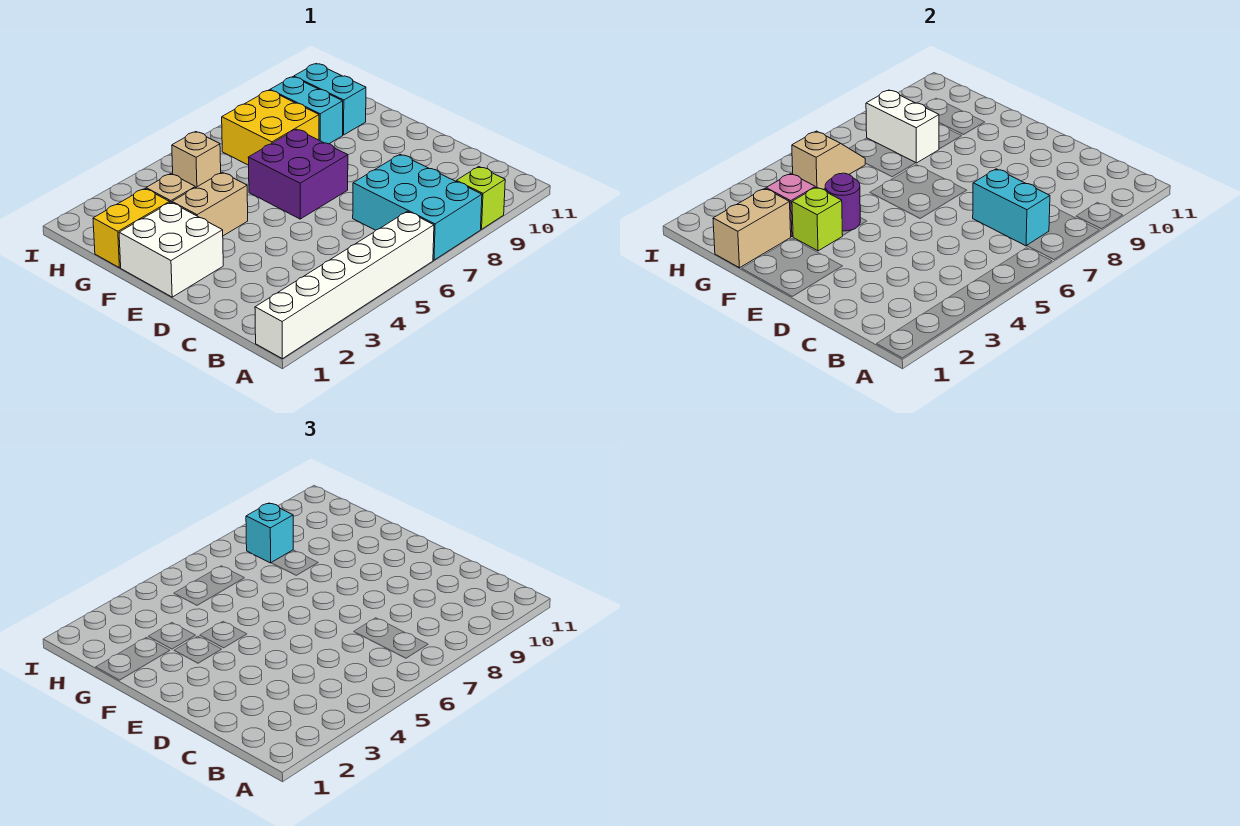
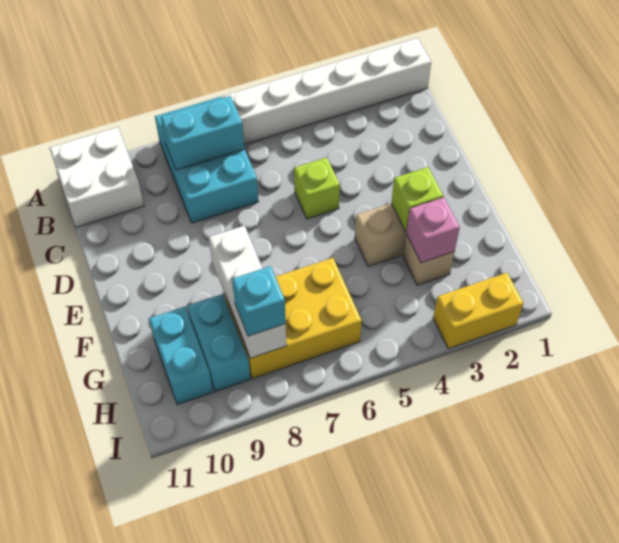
lime 1x1 brick [456,166,505,229] -> lime 1x1 brick moved to [294,157,340,219]
cyan 1x2 brick [973,169,1050,246] -> cyan 1x2 brick turned to [161,96,244,170]
white 2x2 brick [119,202,223,297] -> white 2x2 brick moved to [50,127,144,227]
purple 2x2 brick [248,129,348,219] -> none
purple 1x1 round brick [825,173,860,231] -> none
yellow 1x2 brick [93,188,170,268] -> yellow 1x2 brick moved to [433,273,524,349]
tan 1x2 brick [713,188,791,268] -> none
yellow 2x2 brick [222,90,319,165] -> yellow 2x3 brick [225,258,362,379]
white 1x2 brick [866,90,939,163] -> white 1x3 brick [209,226,287,358]
tan 1x1 brick [172,132,221,188] -> none
tan 1x2 slope [792,131,865,189] -> none

